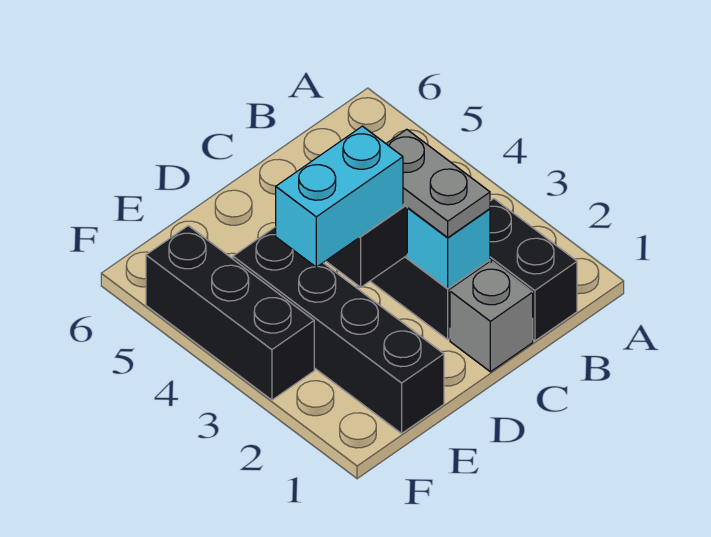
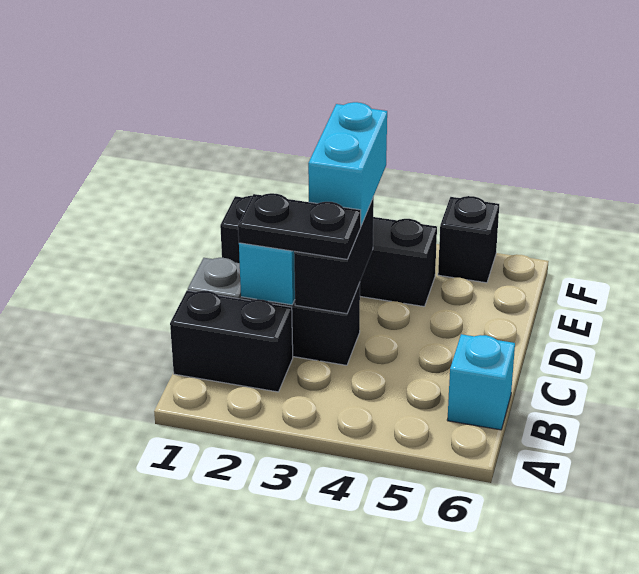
none -> cyan 1x1 brick [447,334,515,430]
grey 1x2 plate [386,129,490,237] -> black 1x2 plate [238,193,361,259]
black 1x3 brick [146,226,314,400] -> black 1x1 brick [438,196,499,283]

